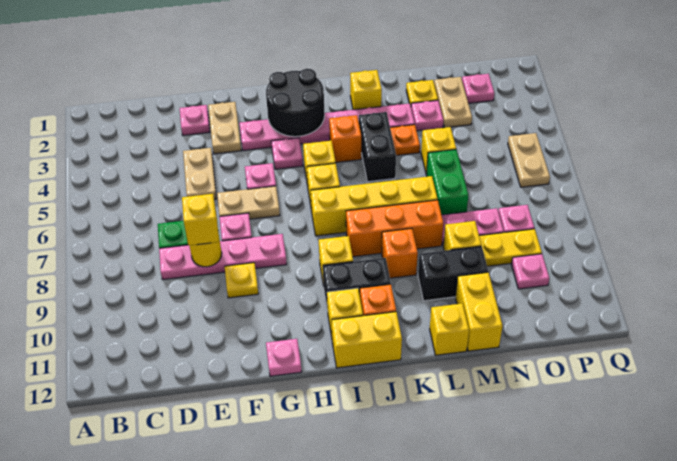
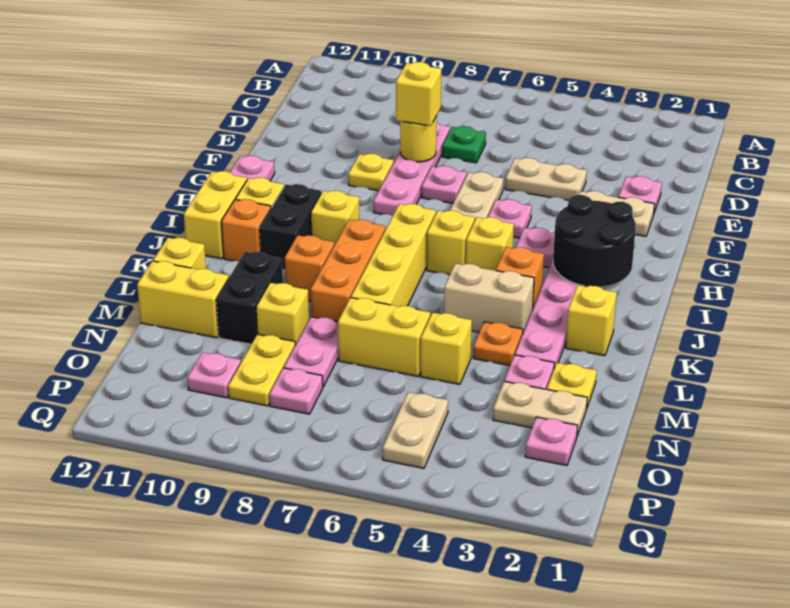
black 1x2 brick [359,112,396,182] -> tan 1x2 brick [444,263,534,333]
green 1x2 brick [427,149,468,215] -> yellow 1x2 brick [338,298,430,376]
tan 1x2 plate [508,133,550,187] -> tan 1x2 plate turned to [383,392,448,468]

